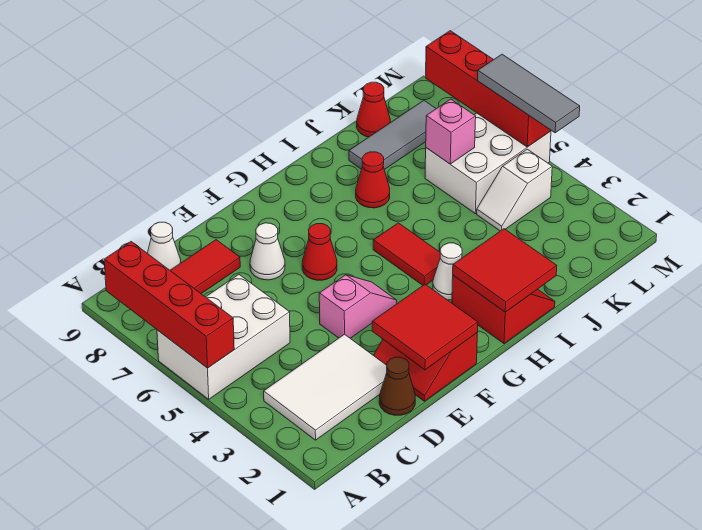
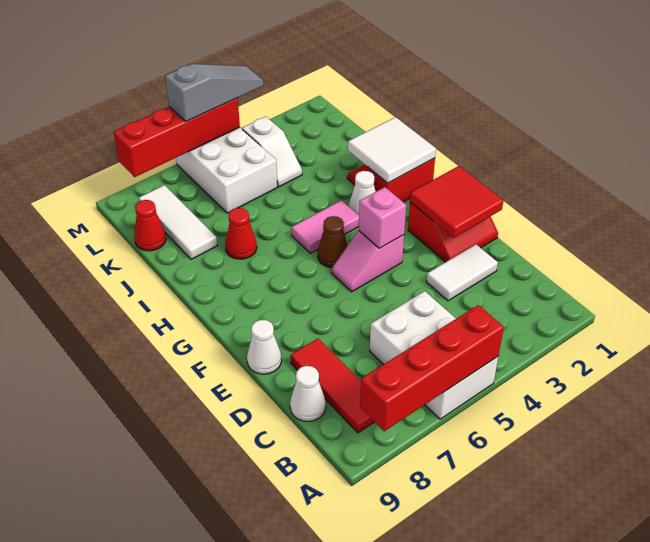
white 2x3 tile [264,334,387,440] -> white 1x2 tile [426,244,498,301]
brown 1x1 cone [379,357,415,415] -> brown 1x1 cone moved to [318,216,348,268]
pink 1x2 slope [319,275,397,338] -> pink 1x2 slope turned to [332,231,404,292]
white 1x1 cone [250,223,285,280] -> white 1x1 cone moved to [247,320,282,374]
red 1x1 cone [302,224,337,280] -> none
red 2x2 tile [453,229,557,312] -> white 2x2 tile [348,117,436,183]
red 1x2 tile [373,223,440,285] -> pink 1x2 tile [291,200,359,253]
grey 1x3 tile [349,101,436,170] -> white 1x3 tile [139,185,217,259]
pink 1x1 brick [426,99,476,164] -> pink 1x1 brick moved to [359,187,406,248]
grey 1x3 tile [478,54,580,133] -> grey 1x3 slope [165,64,263,121]

